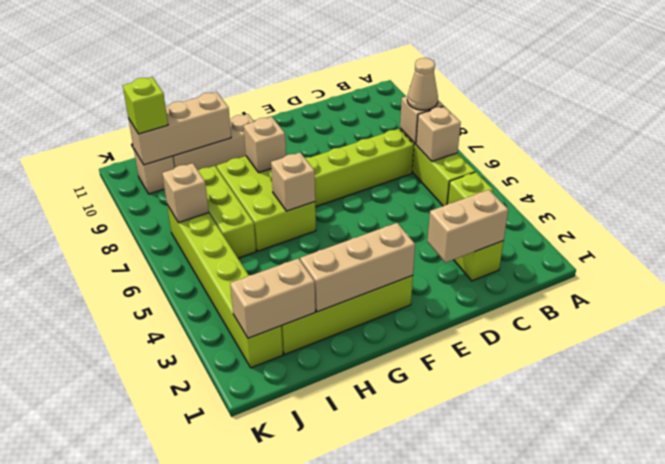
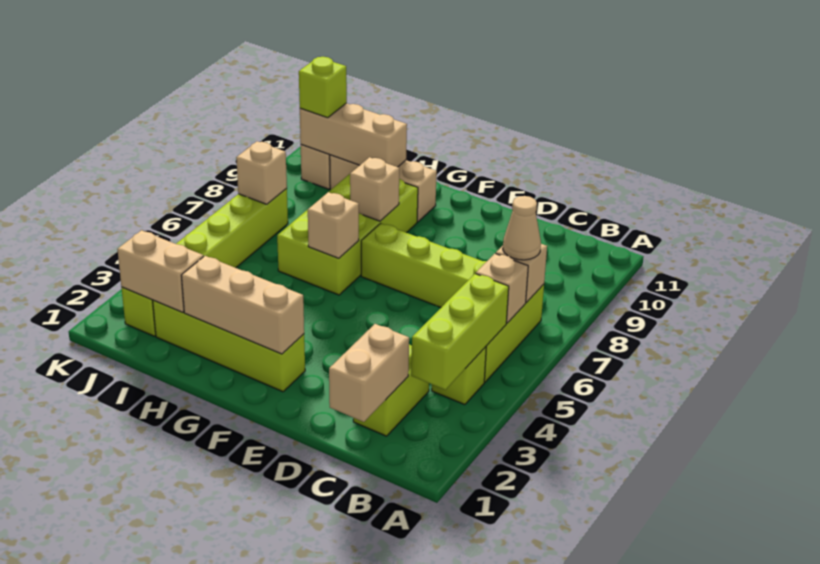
tan 1x2 brick [428,190,508,263] -> tan 1x2 brick turned to [329,324,409,422]
lime 2x3 brick [217,156,316,251] -> lime 2x4 brick [277,174,418,295]
lime 1x3 brick [198,166,256,258] -> lime 1x3 brick moved to [411,274,509,390]

